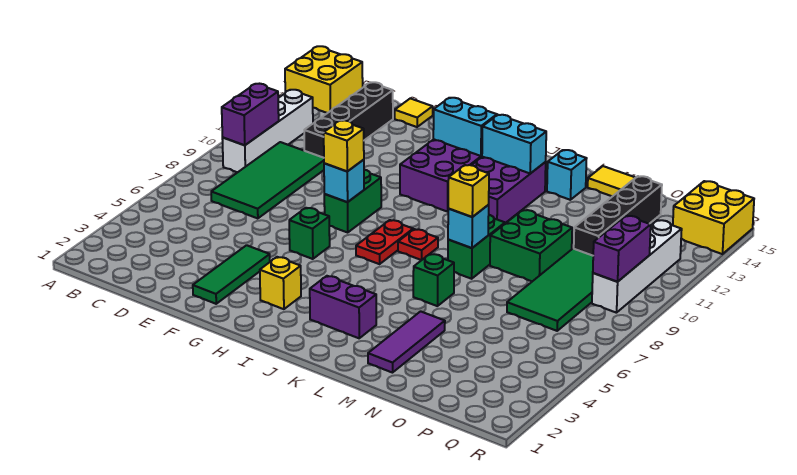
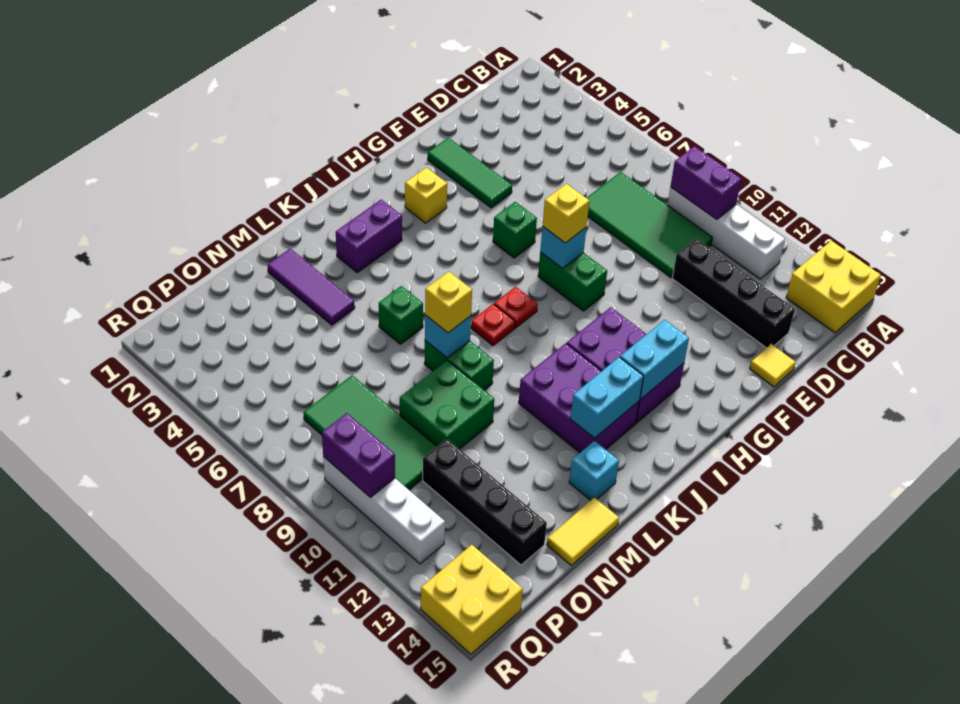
red 1x2 plate [356,220,413,264] -> red 1x1 plate [494,287,538,328]

